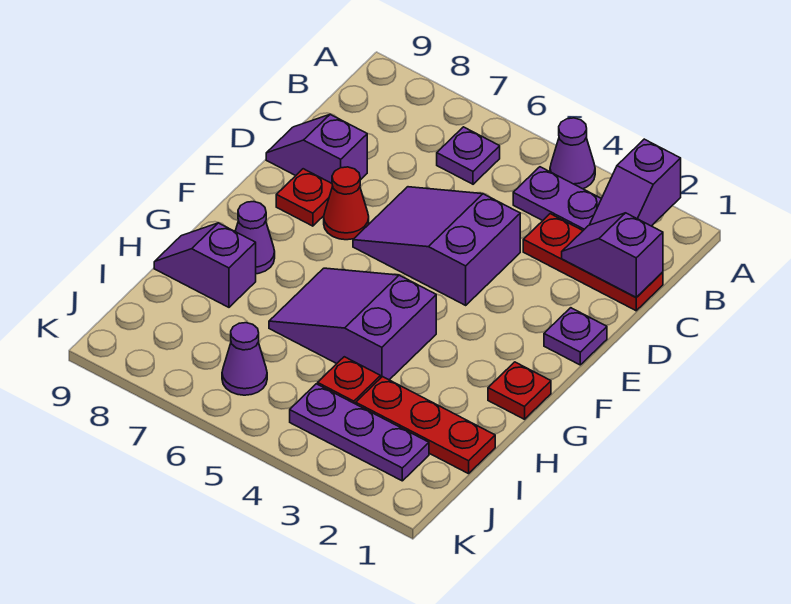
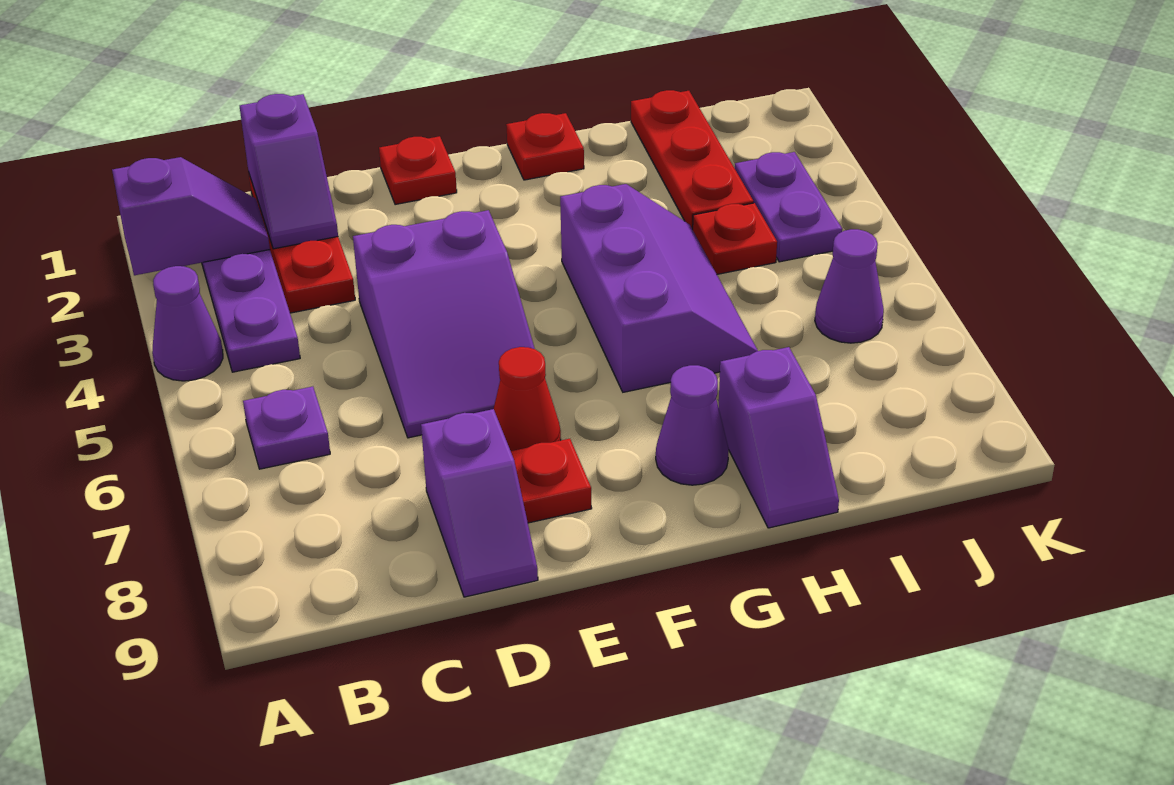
purple 1x1 plate [544,308,607,365] -> red 1x1 plate [379,136,457,205]
purple 2x3 slope [269,268,436,380] -> purple 2x3 slope turned to [560,184,758,392]
purple 1x3 plate [290,384,429,481] -> purple 1x2 plate [735,152,842,262]

